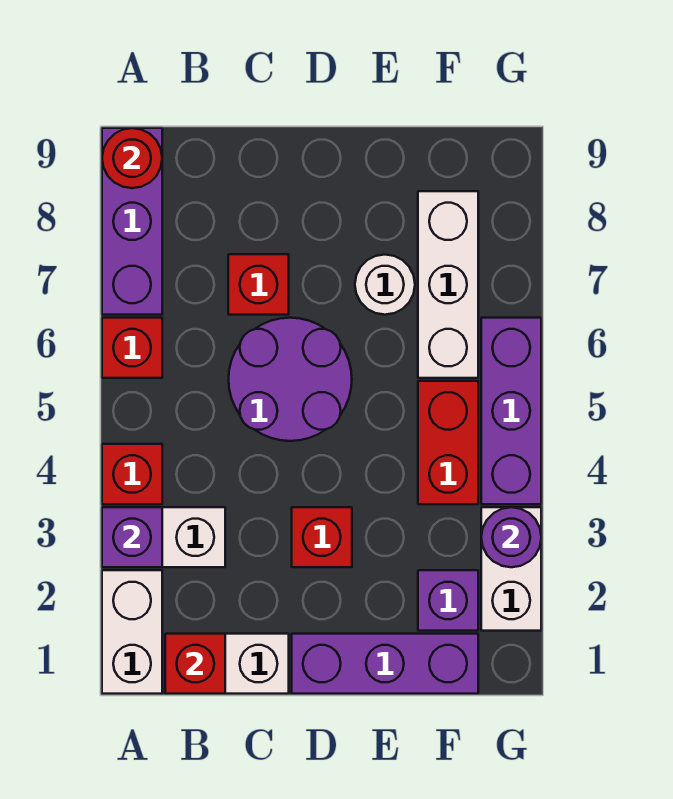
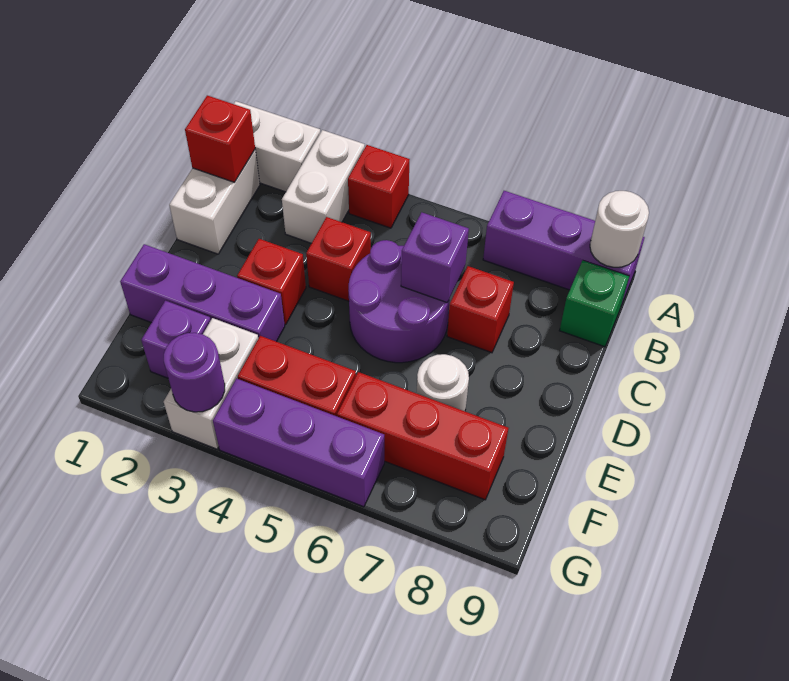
purple 1x1 brick [102,507,162,567] -> purple 1x1 brick moved to [401,212,469,302]
red 1x1 brick [102,318,162,378] -> red 1x1 brick moved to [306,217,371,301]
red 1x1 round brick [102,128,162,188] -> white 1x1 round brick [590,191,649,267]
none -> green 1x1 brick [559,260,629,347]
purple 1x3 brick [292,634,478,694] -> purple 1x3 brick turned to [120,244,285,342]
white 1x3 brick [418,191,478,378] -> red 1x3 brick [337,372,508,500]
white 1x2 brick [481,507,541,631] -> white 1x2 brick turned to [164,318,258,449]

